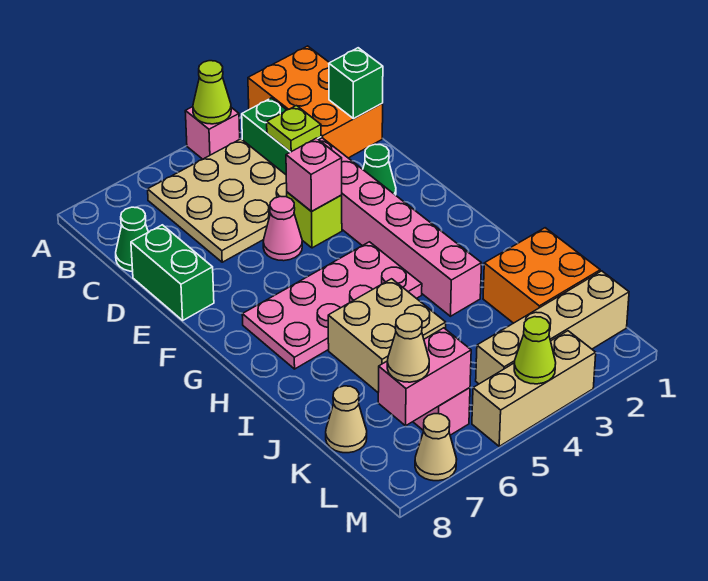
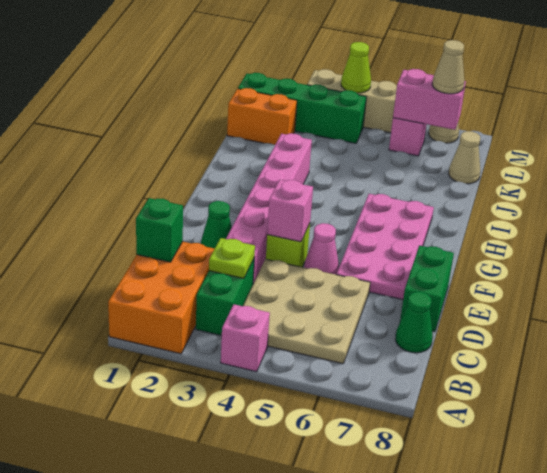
lime 1x1 cone [193,61,231,124] -> none
pink 2x4 plate [242,242,422,369] -> pink 2x4 plate turned to [336,194,434,300]
tan 2x2 brick [328,279,446,392] -> none
orange 2x2 brick [483,228,600,323] -> orange 1x2 brick [227,88,297,145]
tan 1x4 brick [476,271,629,384] -> green 1x4 brick [238,73,366,143]

